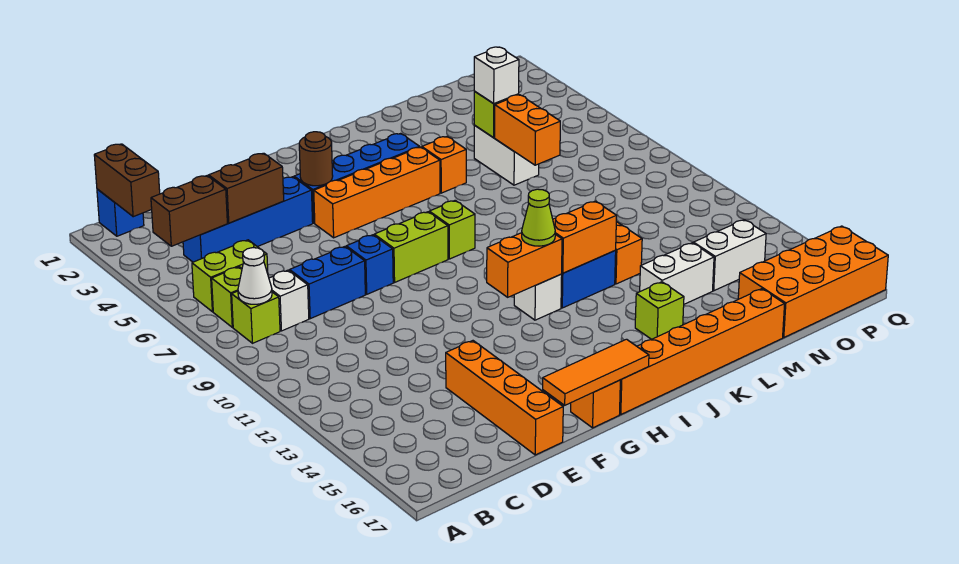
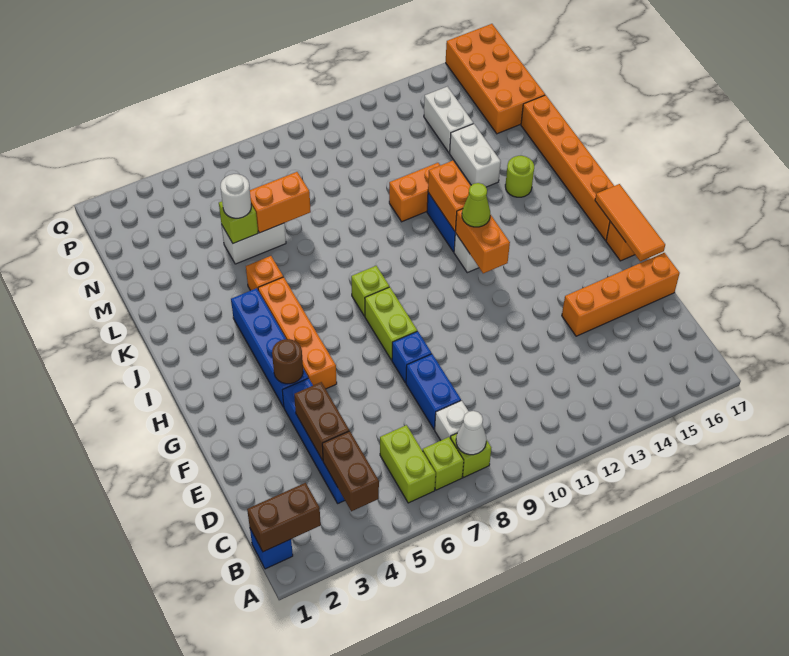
lime 1x1 brick [635,282,684,339] -> lime 1x1 round brick [505,156,534,197]
white 1x1 brick [474,47,519,104] -> white 1x1 round brick [221,174,251,218]

